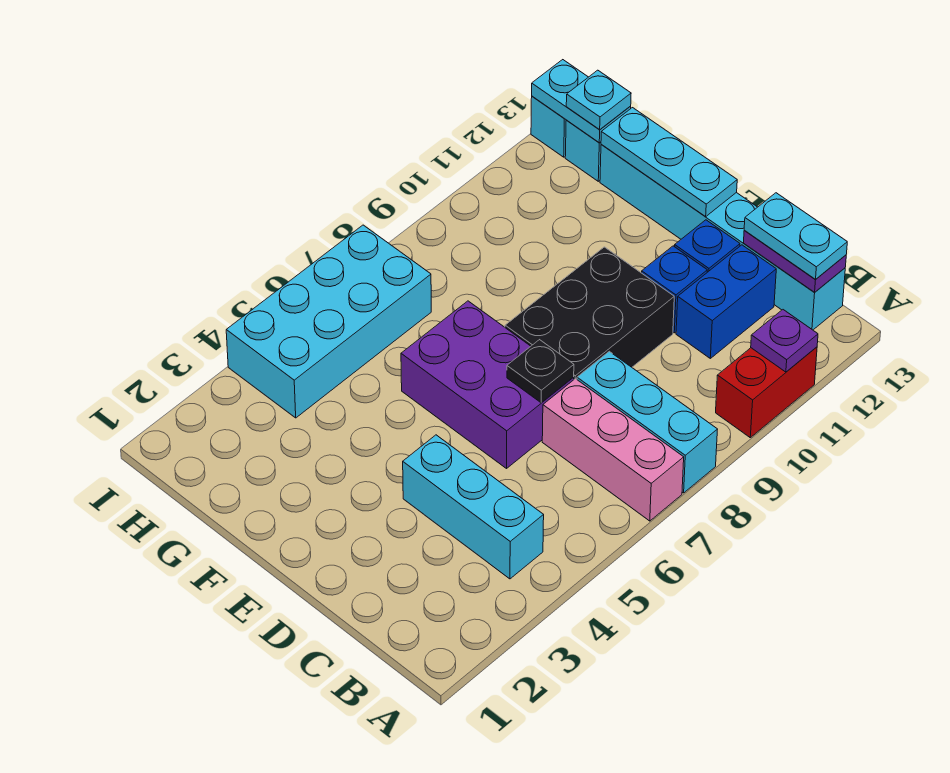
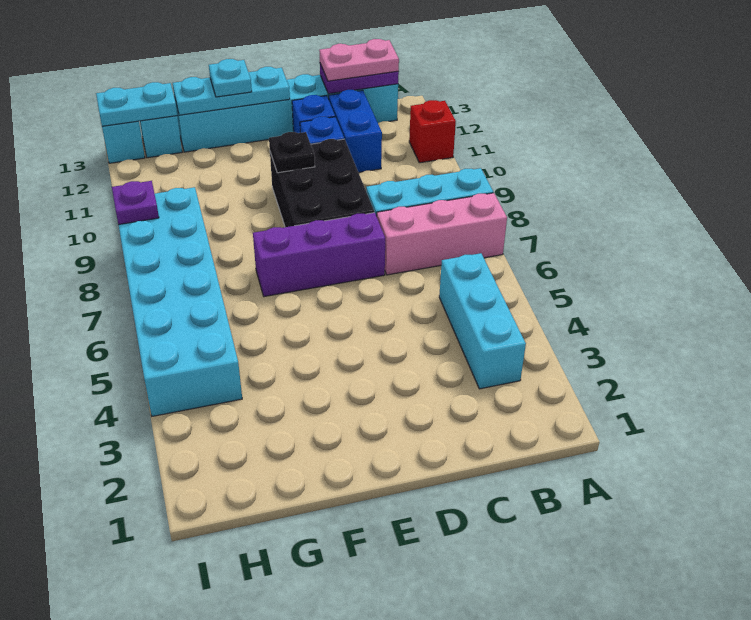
red 1x2 brick [716,347,817,438] -> red 1x1 brick [409,100,456,163]
purple 1x1 plate [751,310,818,372] -> purple 1x1 plate moved to [112,181,159,225]
cyan 1x3 brick [403,435,544,579] -> cyan 1x3 brick turned to [439,253,526,389]
cyan 1x2 plate [744,193,847,280] -> pink 1x2 plate [319,39,399,81]
purple 2x3 brick [401,301,574,468] -> purple 1x3 brick [253,213,385,297]
black 1x1 plate [507,340,574,403] -> black 1x1 plate moved to [269,132,315,173]
cyan 2x4 brick [226,225,431,418] -> cyan 2x6 brick [118,187,242,416]
cyan 1x1 plate [566,70,631,129] -> cyan 1x1 plate moved to [209,59,252,97]

